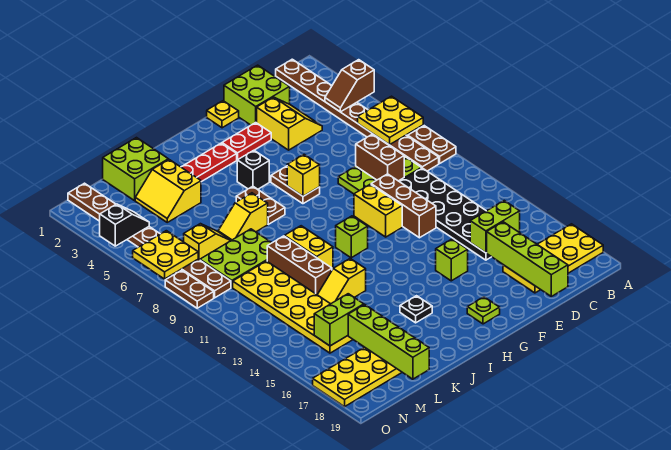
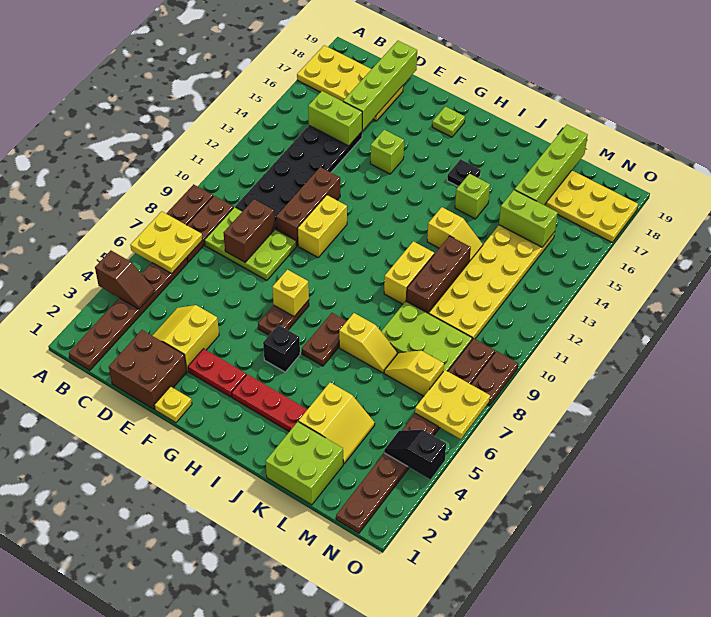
lime 2x2 brick [224,65,290,125] -> brown 2x2 brick [109,330,187,409]
lime 1x1 brick [336,216,368,258] -> lime 1x1 brick moved to [455,174,490,219]

